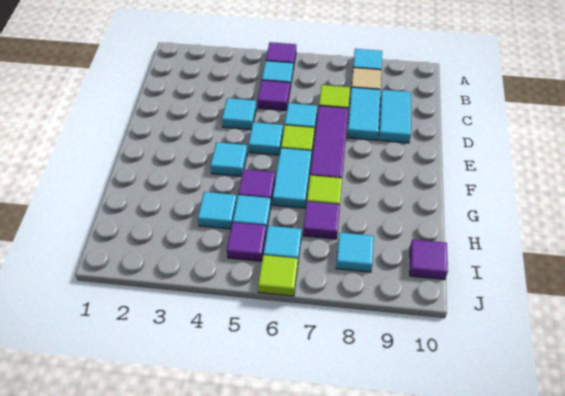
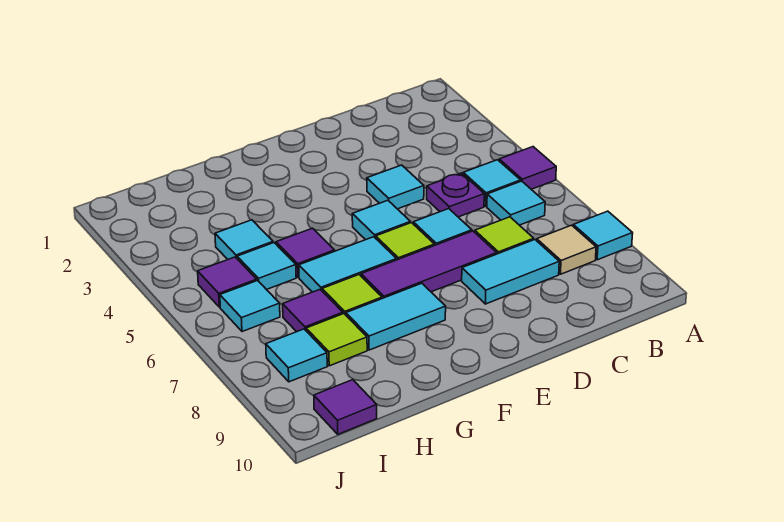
purple 1x1 tile [258,80,290,111] -> purple 1x1 plate [427,173,484,217]
cyan 1x2 tile [379,90,411,143] -> cyan 1x2 tile moved to [346,283,446,350]
cyan 1x1 tile [211,142,247,176] -> cyan 1x1 tile moved to [487,181,545,225]
lime 1x1 tile [258,255,298,296] -> lime 1x1 tile moved to [306,314,367,366]

